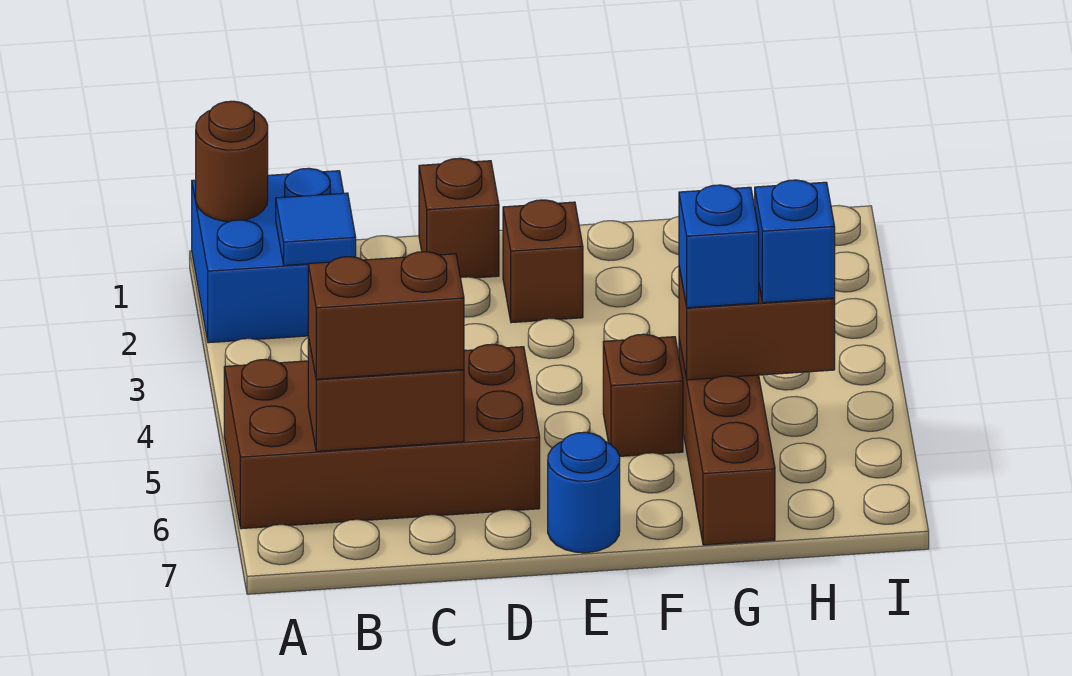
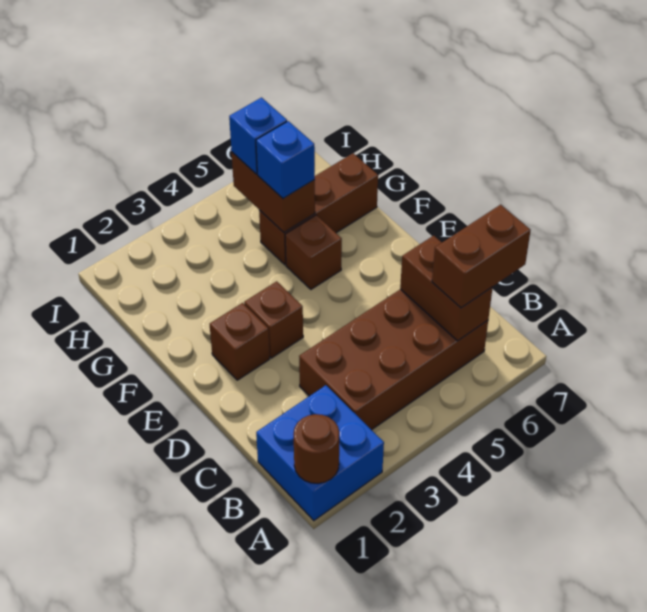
brown 2x4 brick [224,344,540,529] -> brown 2x4 brick turned to [299,289,488,430]
blue 1x1 tile [276,193,356,265] -> none
brown 1x2 brick [308,252,464,379] -> brown 1x2 brick turned to [432,205,531,308]
brown 1x1 brick [419,158,499,278] -> brown 1x1 brick moved to [244,281,303,358]
blue 1x1 round brick [548,432,620,553] -> none

